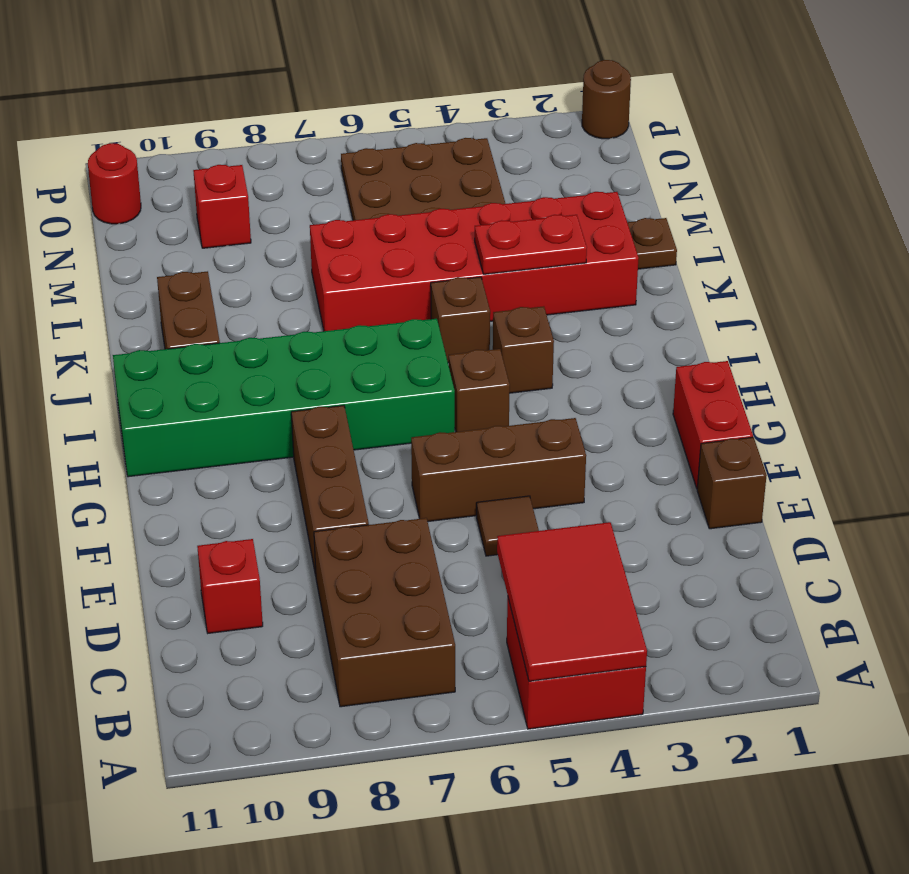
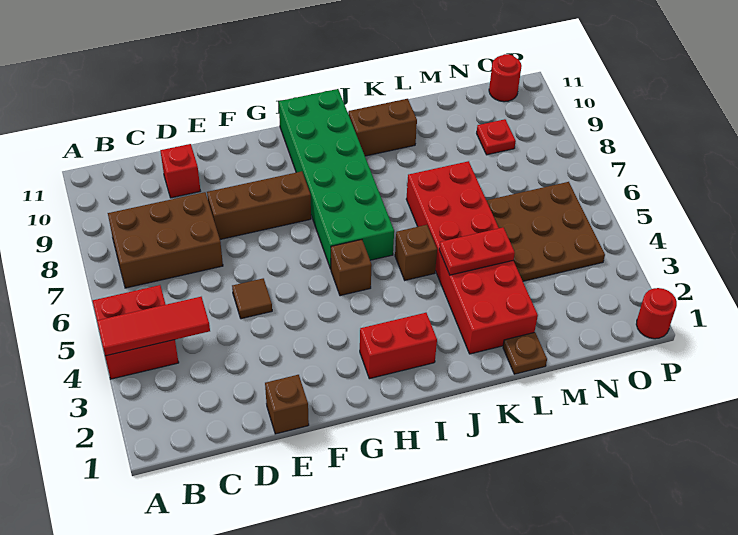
red 2x3 tile [497,522,647,681] -> red 1x3 tile [97,297,210,356]
red 1x2 brick [673,361,753,488] -> red 1x2 brick moved to [360,313,437,379]
brown 1x3 brick [411,418,586,522] -> none
brown 1x1 brick [493,306,554,393] -> none
red 1x2 plate [475,215,587,274] -> red 1x2 plate turned to [439,228,515,275]
red 1x1 brick [193,165,251,248] -> red 1x1 plate [477,119,516,155]
brown 1x1 round brick [582,60,631,139] -> red 1x1 round brick [636,288,677,339]

